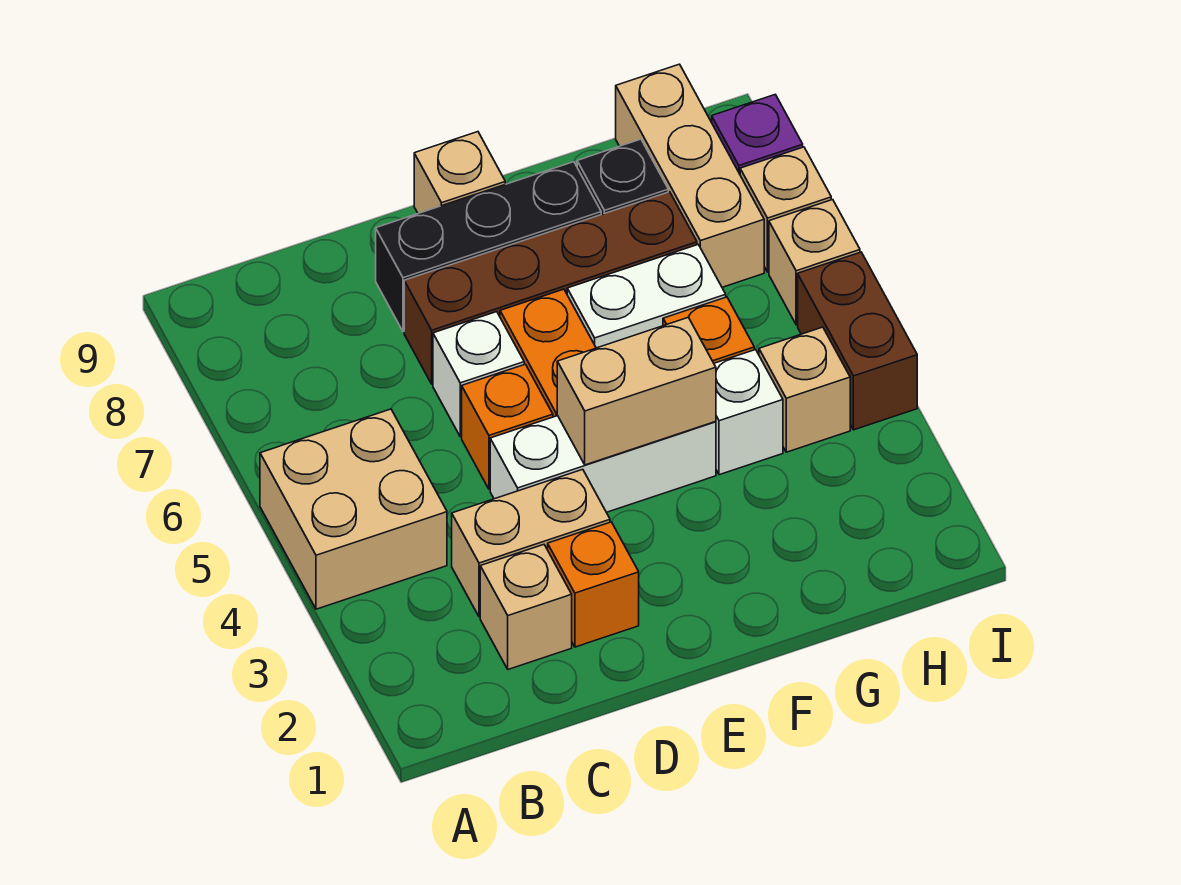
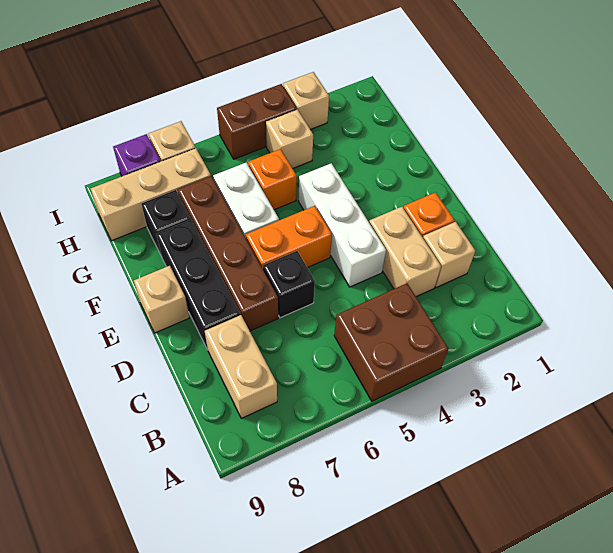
tan 2x2 brick [260,409,447,609] -> brown 2x2 brick [334,283,448,401]
orange 1x1 brick [462,364,553,489] -> none
white 1x1 brick [433,312,524,437] -> black 1x1 brick [263,251,315,318]
tan 1x2 brick [557,317,716,465] -> tan 1x2 brick moved to [205,315,277,418]
white 1x1 brick [714,350,783,475] -> none
tan 1x1 brick [769,200,860,325] -> tan 1x1 brick moved to [283,72,329,130]

